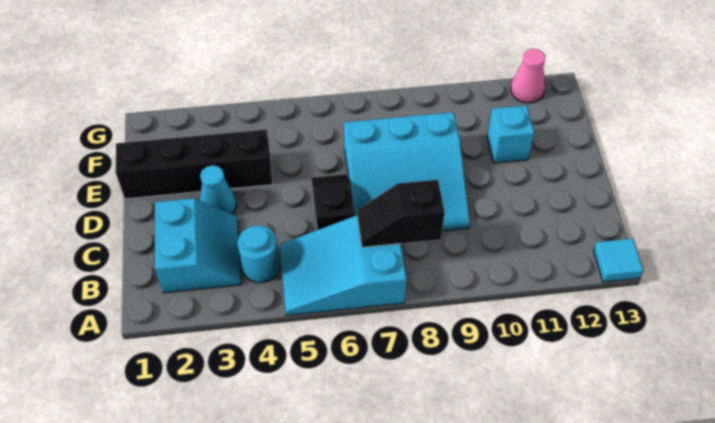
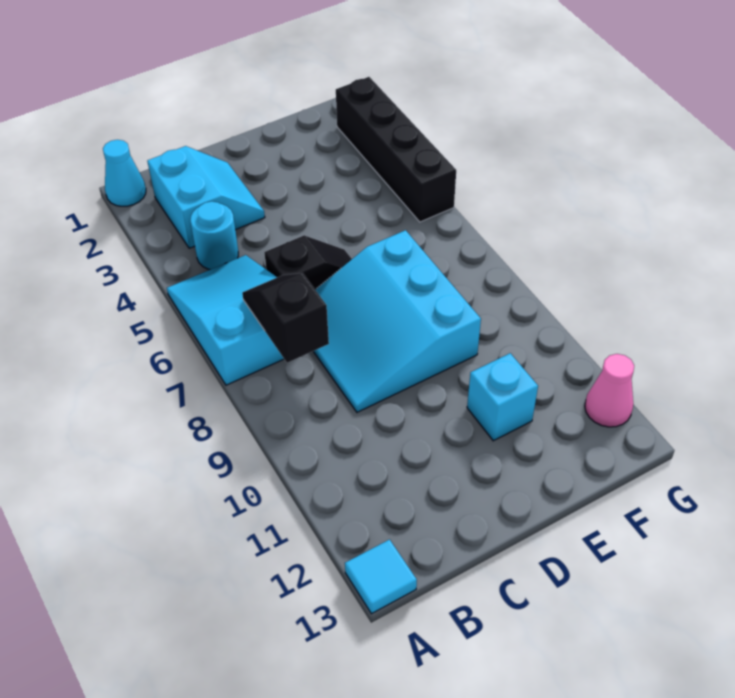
cyan 2x2 slope [155,198,241,293] -> cyan 2x2 slope turned to [147,146,265,248]
cyan 1x1 cone [200,165,236,214] -> cyan 1x1 cone moved to [103,140,146,206]
black 1x4 brick [115,129,273,199] -> black 1x4 brick moved to [336,77,456,222]

